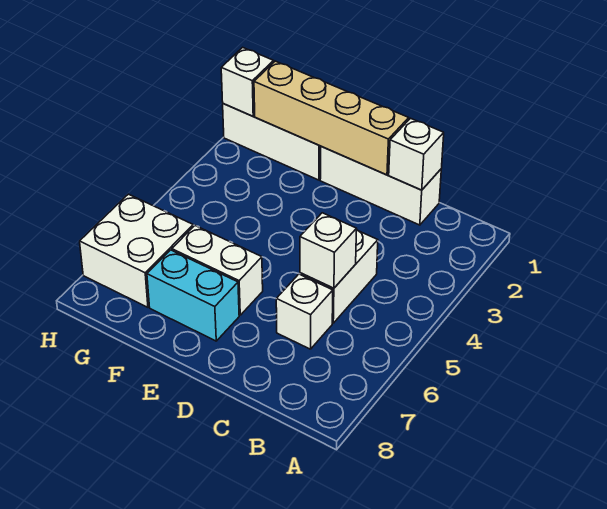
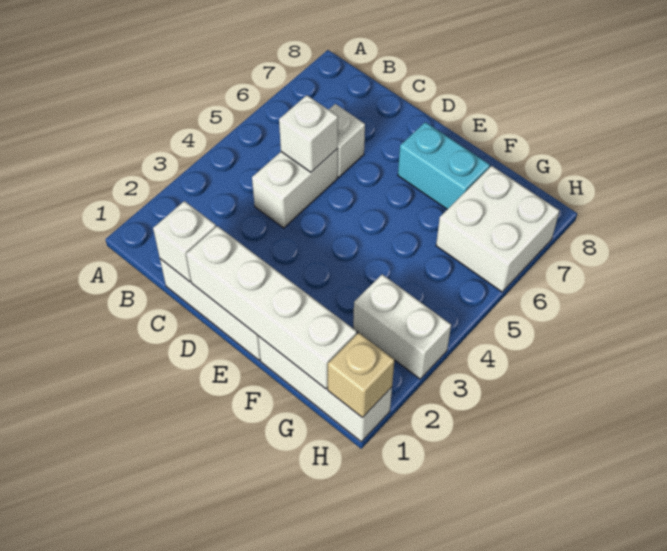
tan 1x4 brick [254,61,409,175] -> white 1x4 brick [186,226,357,389]
white 1x2 brick [172,226,263,315] -> white 1x2 brick moved to [353,274,451,379]
white 1x1 brick [221,47,274,116] -> tan 1x1 brick [328,333,394,418]

